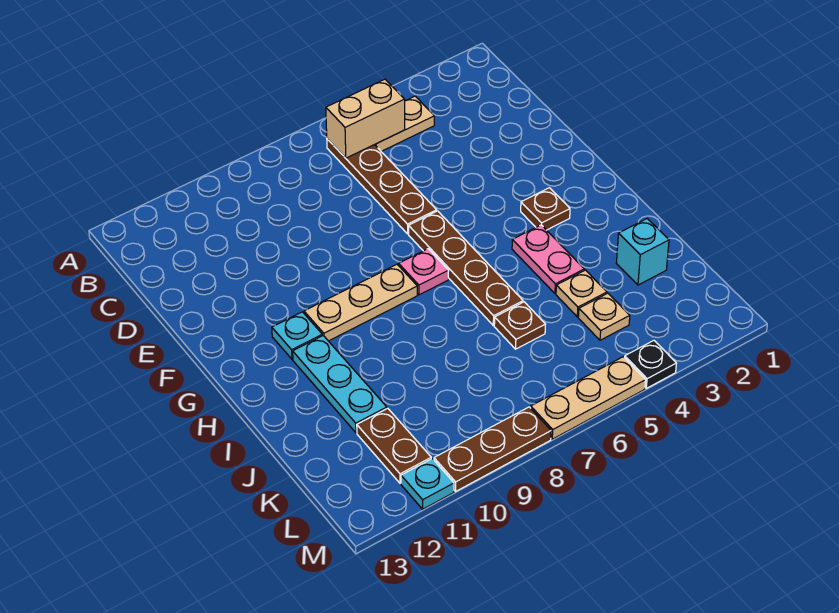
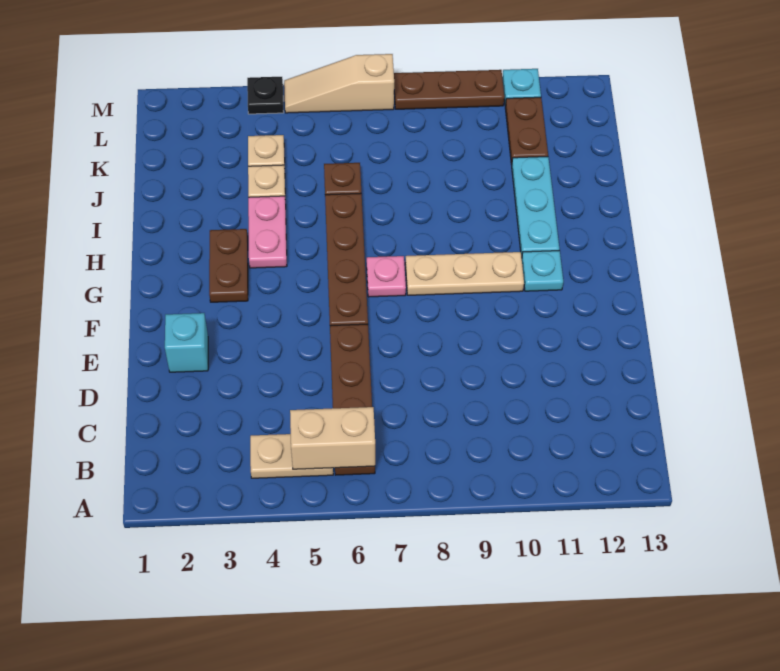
brown 1x1 plate [521,188,570,230] -> brown 1x2 plate [209,229,248,302]
cyan 1x1 brick [616,219,669,285] -> cyan 1x1 brick moved to [165,313,208,372]
tan 1x3 plate [531,357,646,439] -> tan 1x3 slope [284,54,394,113]

